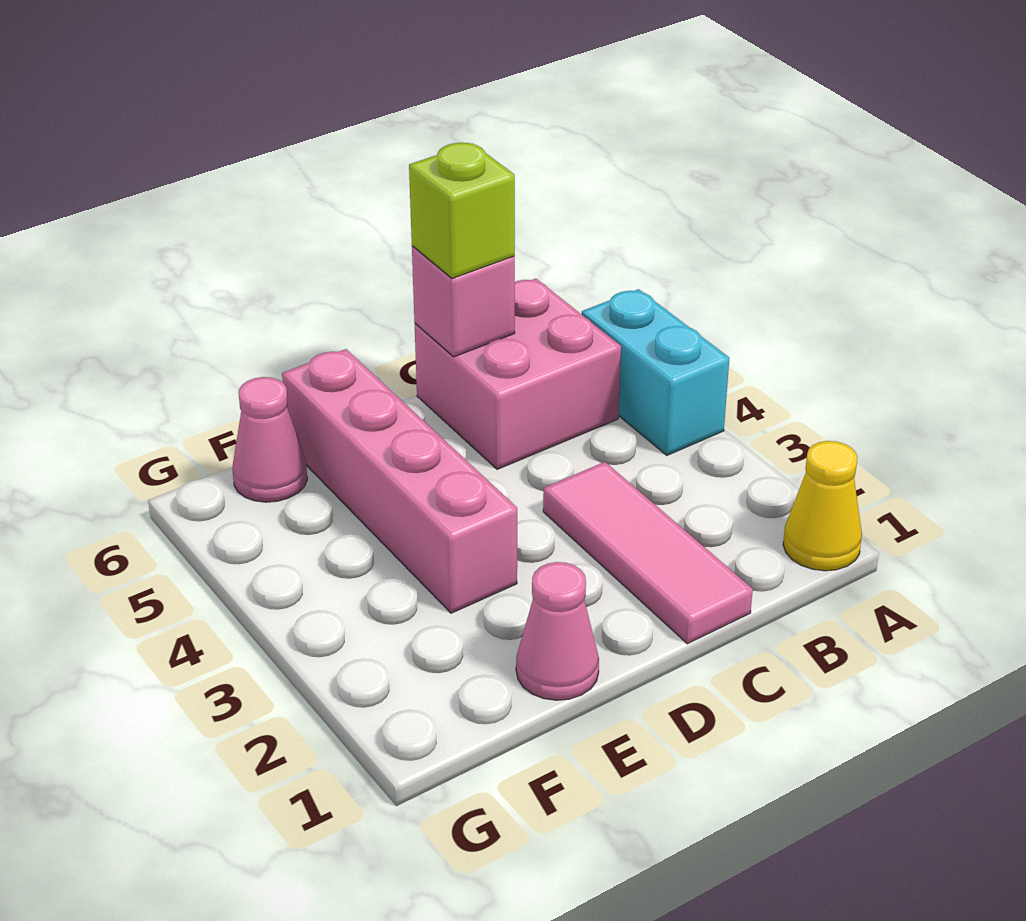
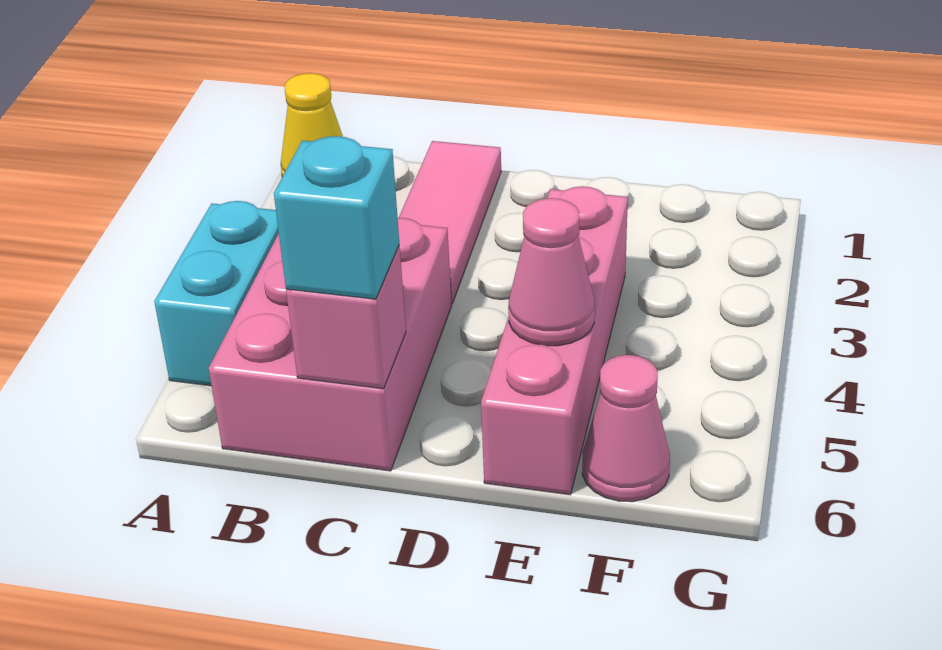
pink 2x2 brick [415,279,621,469] -> pink 2x3 brick [209,218,452,471]
lime 1x1 brick [409,143,515,278] -> cyan 1x1 brick [274,136,399,299]
pink 1x1 cone [516,562,599,700] -> pink 1x1 cone moved to [508,198,595,346]

